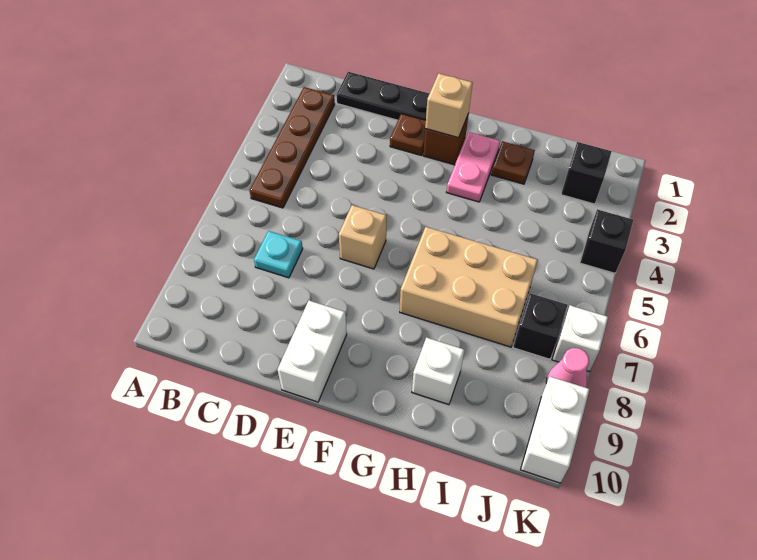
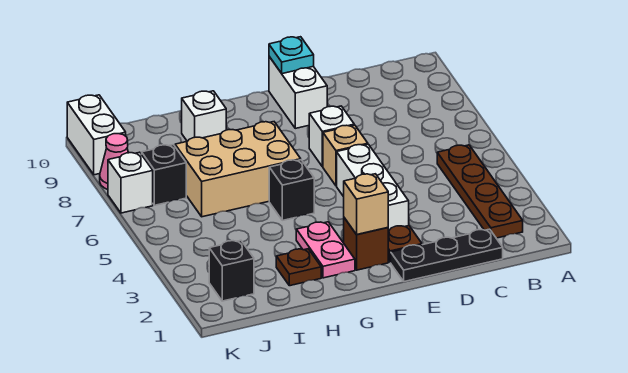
cyan 1x1 plate [254,231,303,278] -> cyan 1x1 plate moved to [269,37,314,74]
none -> white 1x3 brick [337,144,409,230]
none -> white 1x1 brick [309,106,354,167]
black 1x1 brick [580,209,633,273] -> black 1x1 brick moved to [269,160,314,220]

